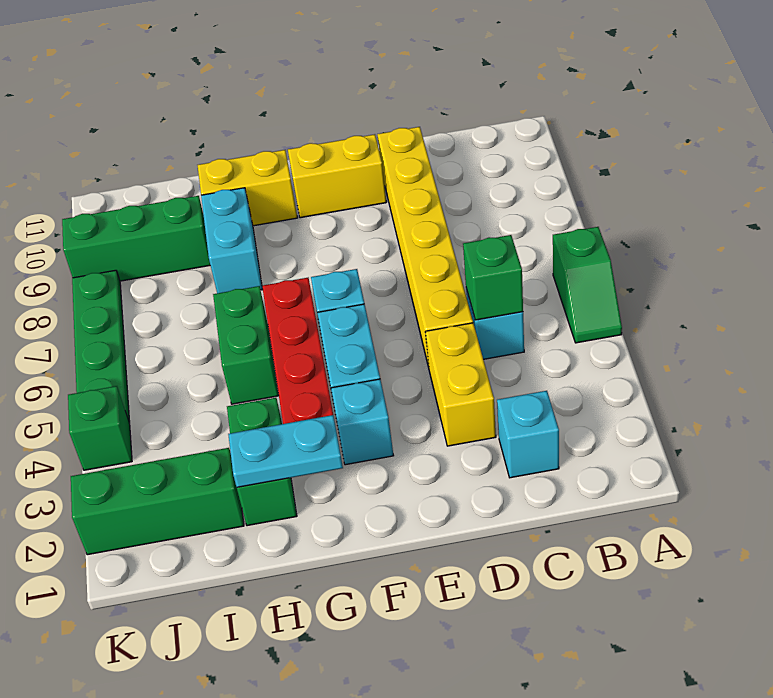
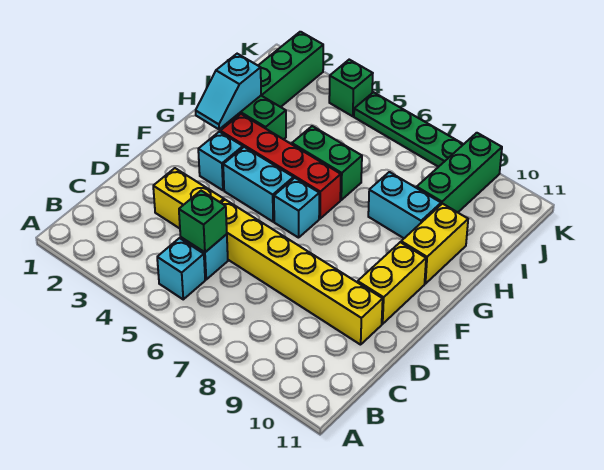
green 1x2 slope [553,227,622,343] -> none
cyan 1x1 brick [497,391,559,478] -> cyan 1x1 brick moved to [157,238,205,299]
cyan 1x2 plate [228,415,343,487] -> cyan 1x2 slope [196,54,261,129]

